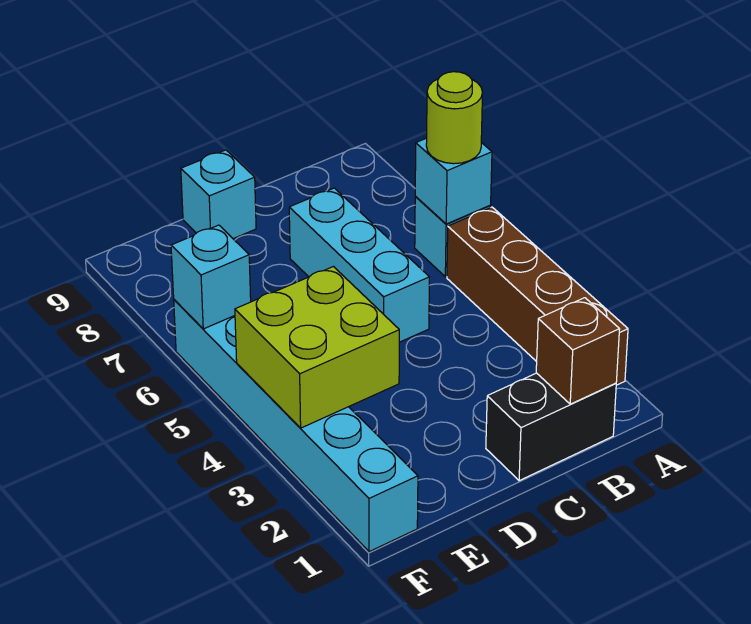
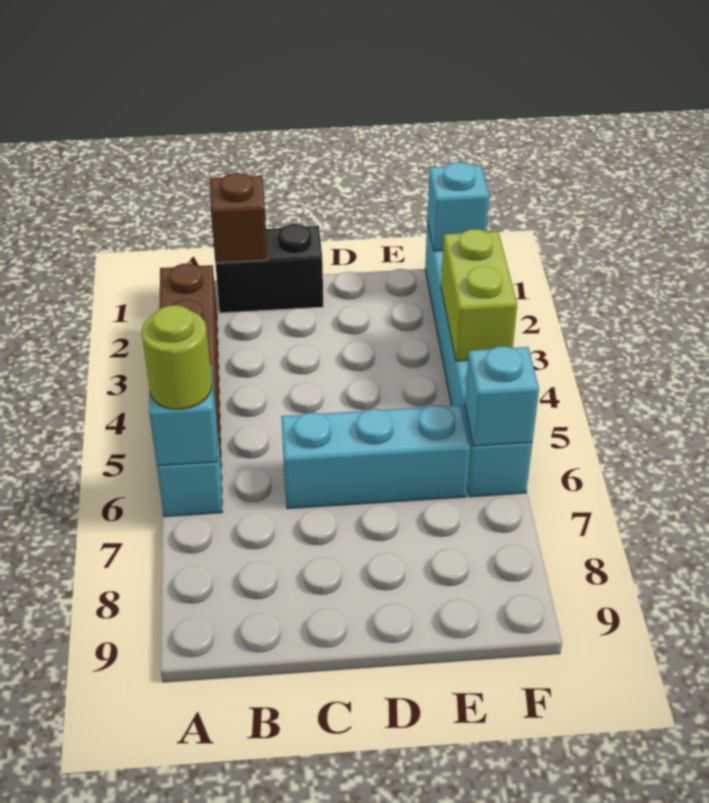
cyan 1x3 brick [289,188,429,342] -> cyan 1x3 brick turned to [281,405,470,509]
cyan 1x1 brick [181,150,256,239] -> cyan 1x1 brick moved to [427,162,489,251]
lime 2x2 brick [235,267,399,428] -> lime 1x2 brick [441,229,517,361]

